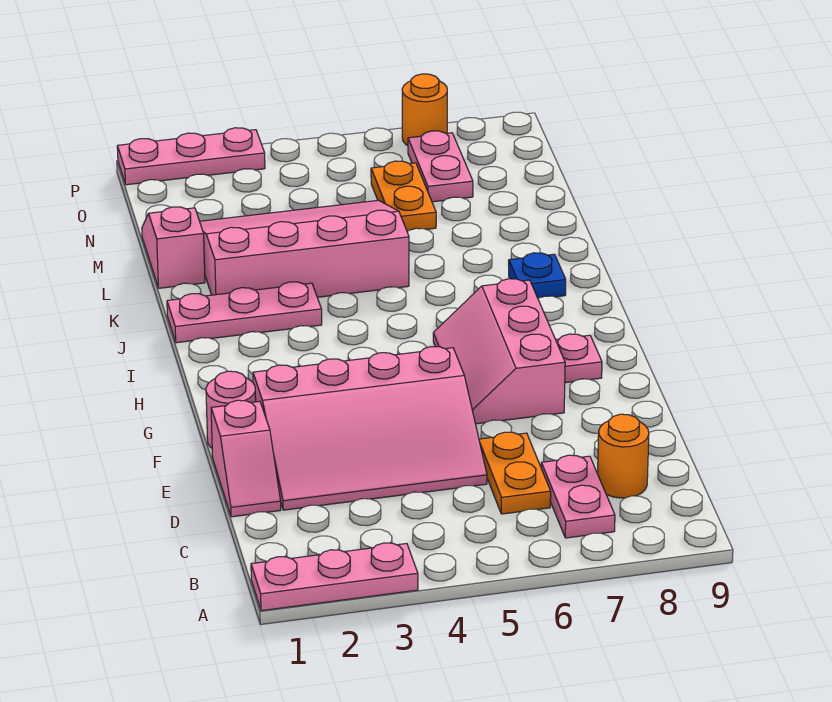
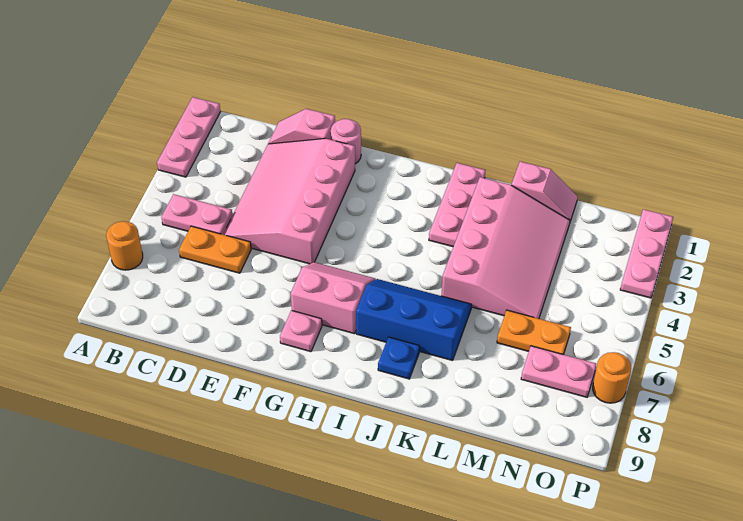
pink 1x2 plate [541,455,615,538] -> pink 1x2 plate moved to [161,194,233,234]
orange 1x1 round brick [598,414,649,498] -> orange 1x1 round brick moved to [106,221,143,270]
pink 2x3 slope [433,279,565,424] -> pink 2x2 slope [291,262,376,334]
none -> blue 2x3 slope [356,279,472,361]

